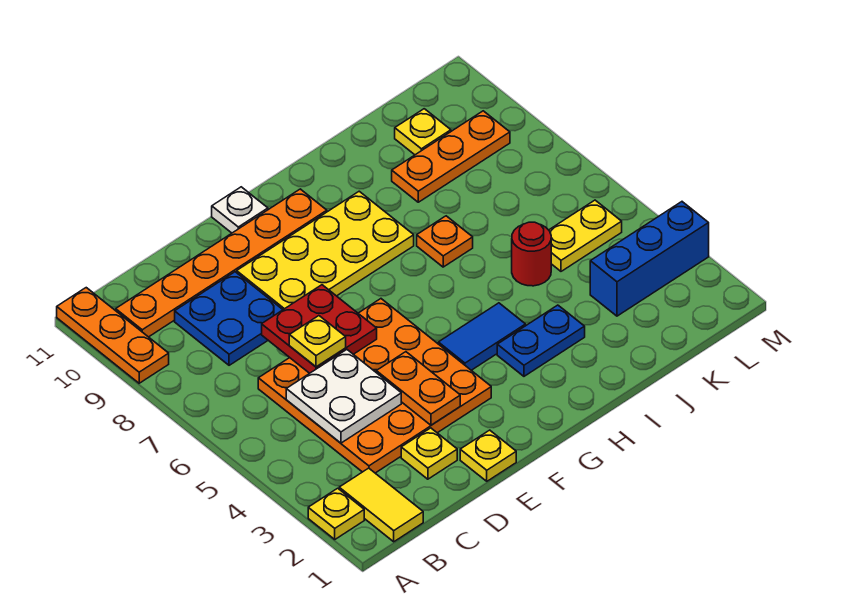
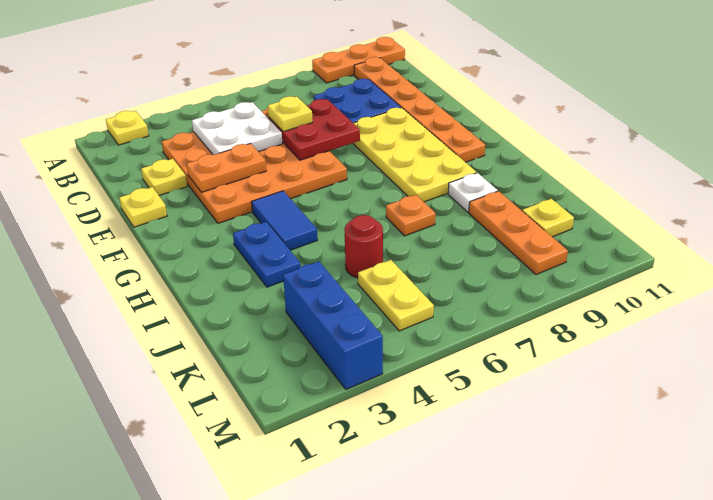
yellow 1x2 tile [339,468,423,542] -> none
white 1x1 plate [212,187,268,233] -> white 1x1 plate moved to [448,173,498,212]

